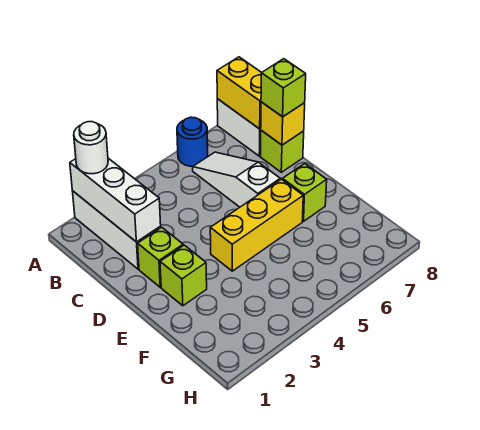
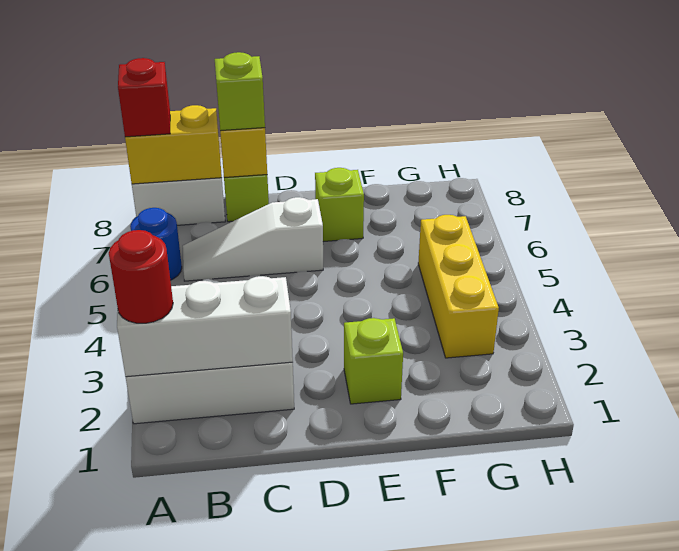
white 1x1 round brick [74,122,108,174] -> red 1x1 round brick [109,230,173,323]
none -> red 1x1 brick [118,58,170,137]
lime 1x1 brick [138,227,183,287] -> none
yellow 1x3 brick [210,179,303,271] -> yellow 1x3 brick moved to [418,215,499,358]

